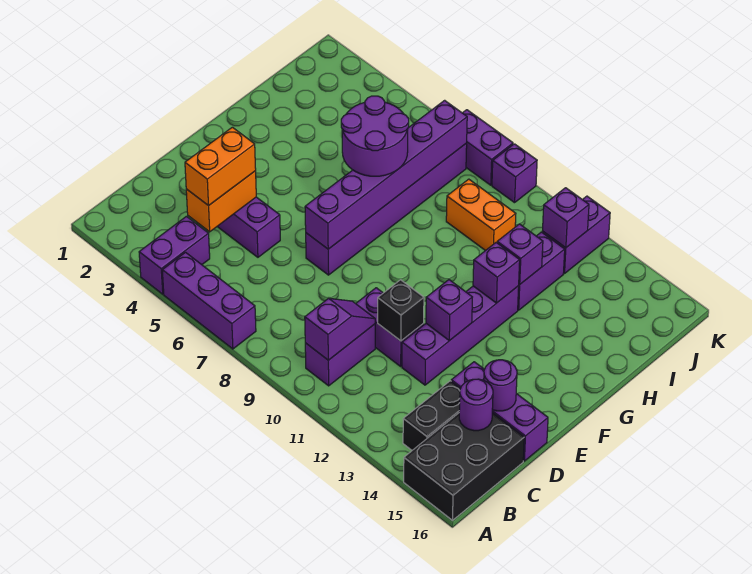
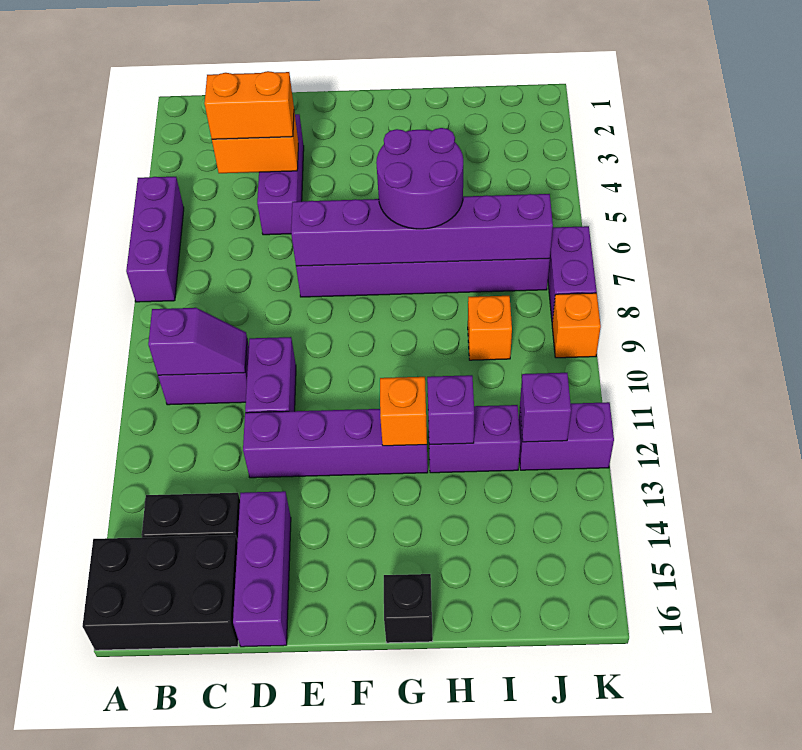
purple 1x2 brick [139,216,210,294] -> none
purple 1x1 round brick [459,379,493,431] -> none
black 1x1 brick [378,280,424,341] -> black 1x1 brick moved to [384,574,433,643]
purple 1x1 round brick [484,360,517,411] -> none
purple 1x1 brick [426,280,472,341] -> none
purple 1x1 brick [473,243,520,303] -> orange 1x1 brick [380,377,427,446]
orange 1x2 brick [446,179,516,251] -> orange 1x1 brick [468,296,512,360]
purple 1x1 brick [492,144,537,203] -> orange 1x1 brick [552,293,601,358]

